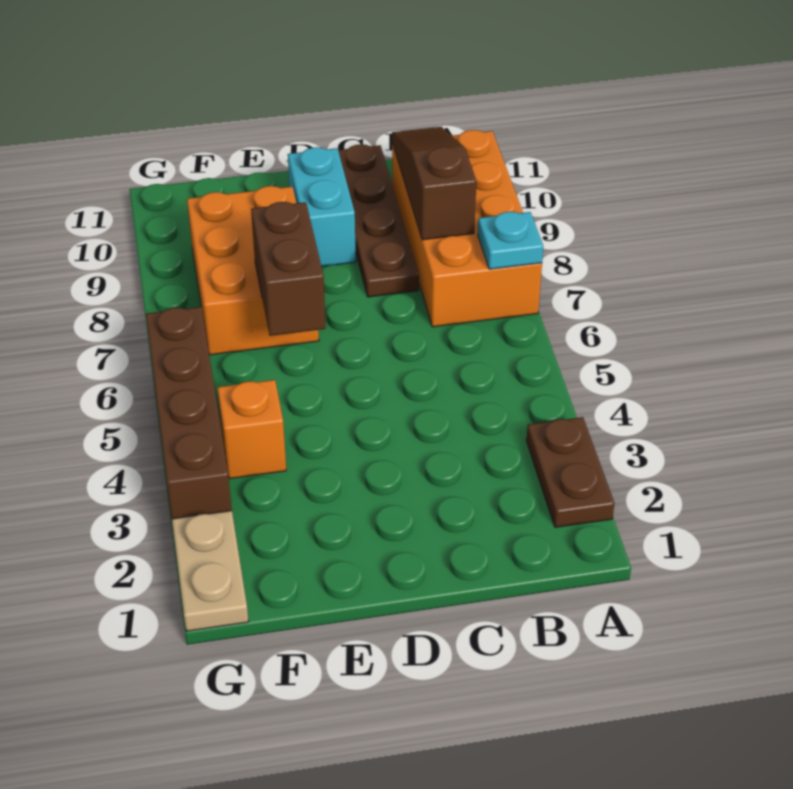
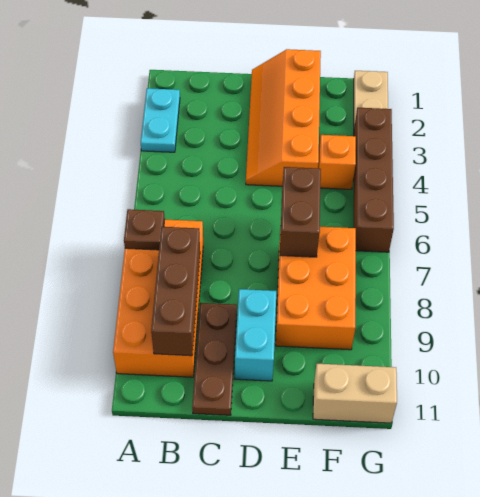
brown 1x2 plate [526,417,614,527] -> cyan 1x2 plate [141,88,180,152]
cyan 1x1 plate [478,212,543,269] -> brown 1x1 plate [124,209,165,250]
brown 1x3 slope [392,127,476,240] -> brown 1x3 brick [151,227,200,356]
brown 1x4 plate [338,144,419,297] -> brown 1x3 plate [192,303,237,415]
none -> orange 2x4 slope [246,49,321,186]
none -> tan 1x2 brick [313,363,397,423]

